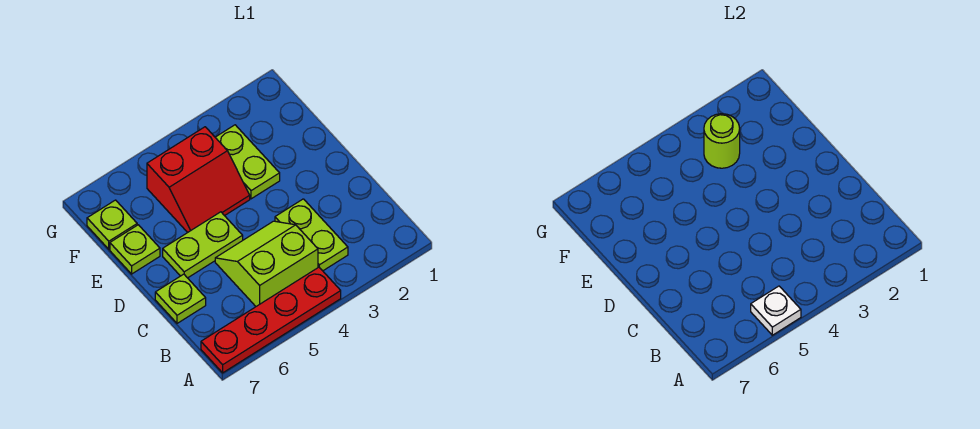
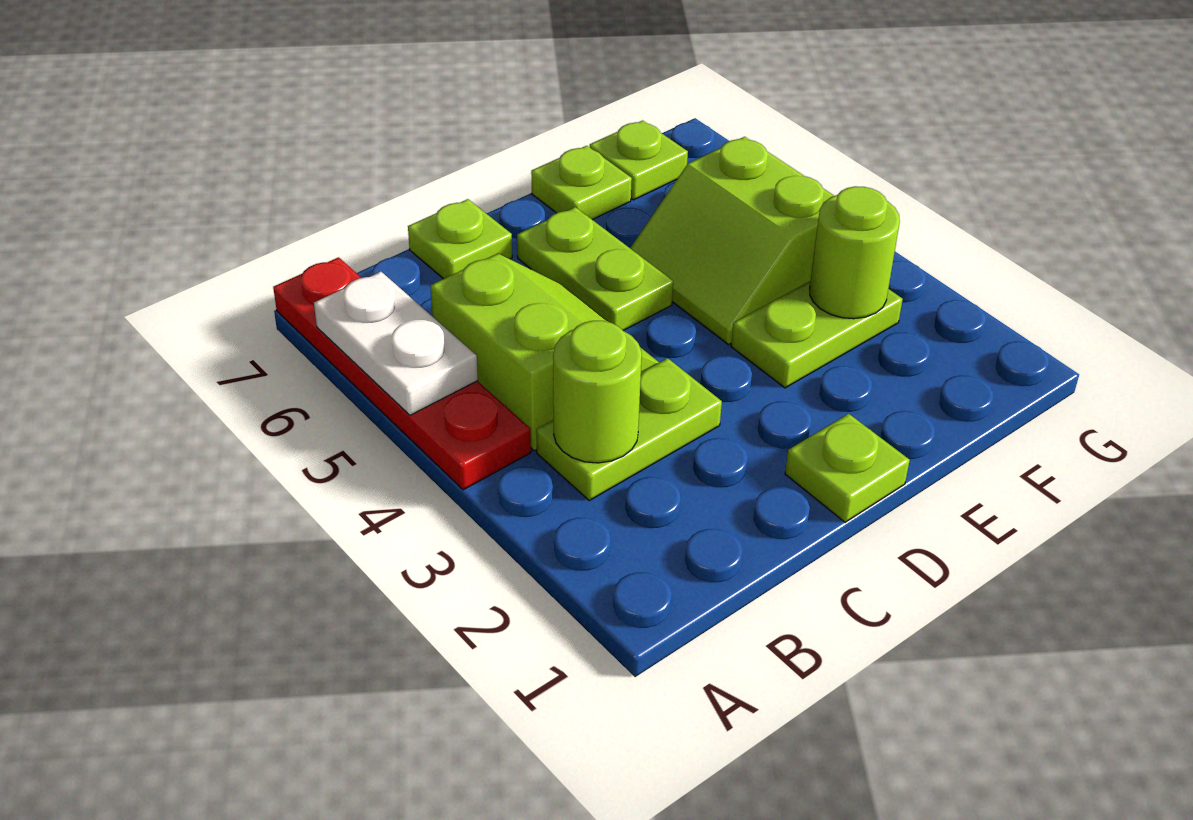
white 1x1 plate [751,286,801,335] -> white 1x2 plate [314,272,478,415]
none -> lime 1x1 round brick [553,321,642,463]
none -> lime 1x1 plate [785,414,910,522]
red 2x2 slope [147,127,250,232] -> lime 2x2 slope [630,137,834,345]

